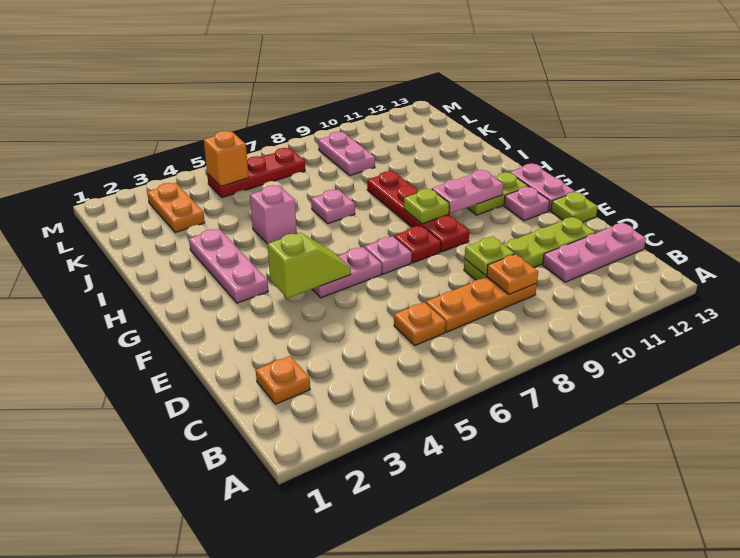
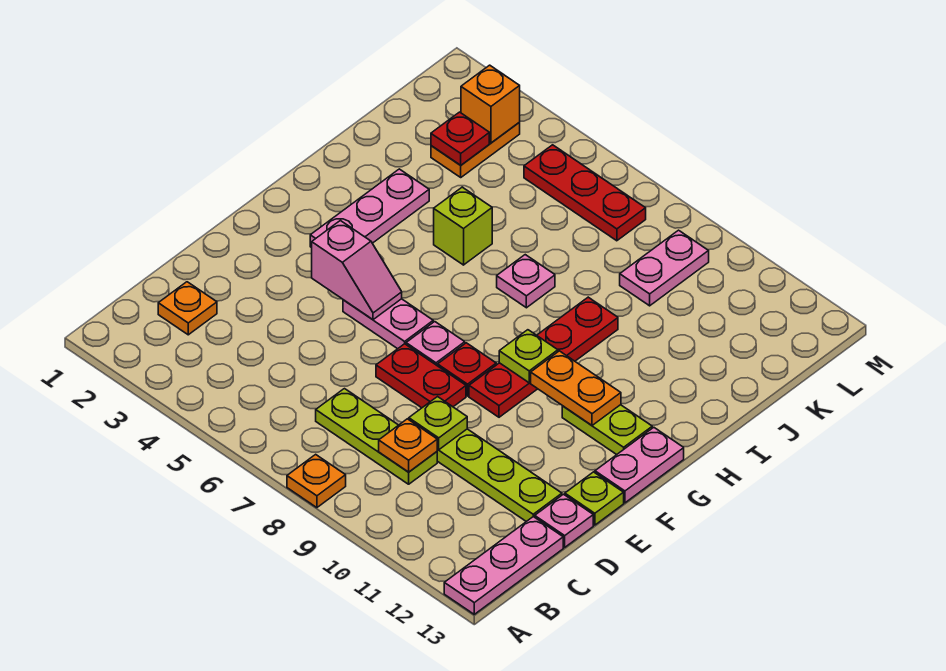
orange 1x1 plate [394,302,446,345] -> orange 1x1 plate moved to [287,454,346,508]
orange 1x3 plate [426,277,537,332] -> lime 1x3 plate [316,389,437,484]
pink 1x3 plate [543,223,646,282] -> pink 1x3 plate turned to [444,517,563,614]
none -> red 1x2 plate [376,344,466,408]
lime 1x2 slope [268,233,351,298] -> pink 1x2 slope [312,221,402,320]
pink 1x1 plate [504,187,550,221] -> pink 1x1 plate moved to [535,494,593,547]
pink 1x2 plate [432,170,504,214] -> orange 1x2 plate [531,351,621,425]
pink 1x1 brick [250,185,297,244] -> lime 1x1 brick [434,187,492,265]
none -> red 1x1 plate [431,112,489,165]
orange 1x1 brick [204,131,249,186] -> orange 1x1 brick moved to [461,65,520,143]

